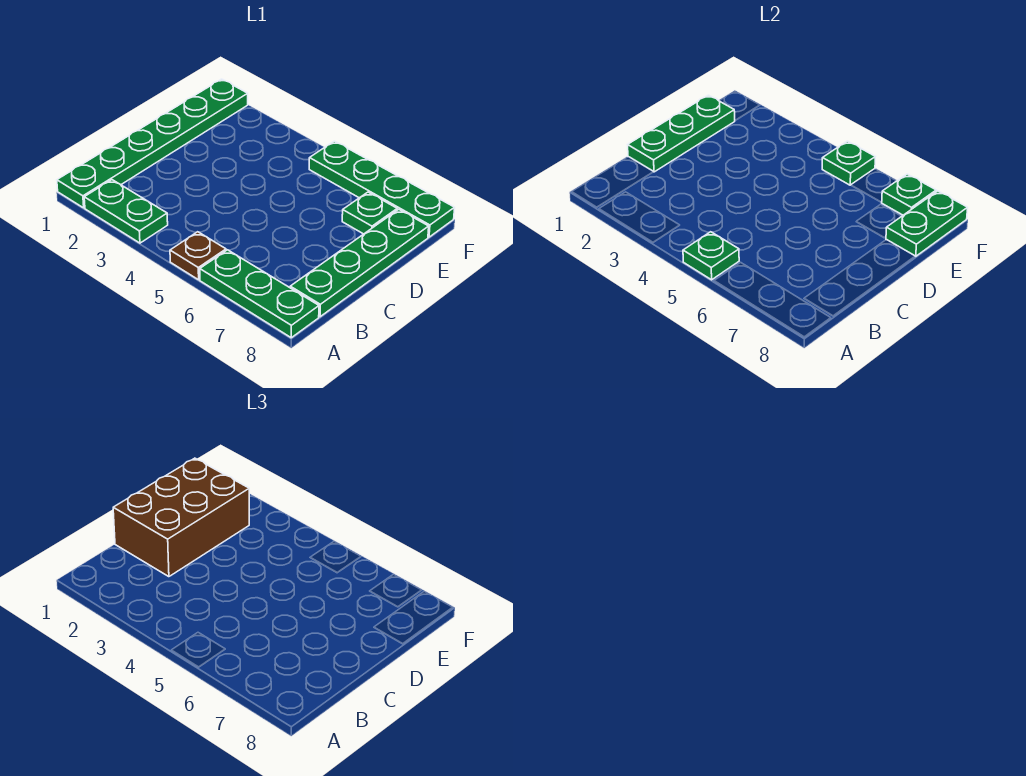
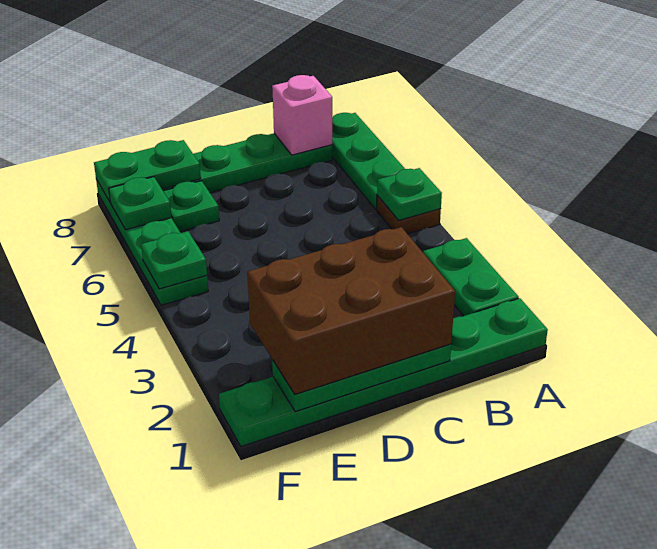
none -> pink 1x1 brick [272,75,332,155]

